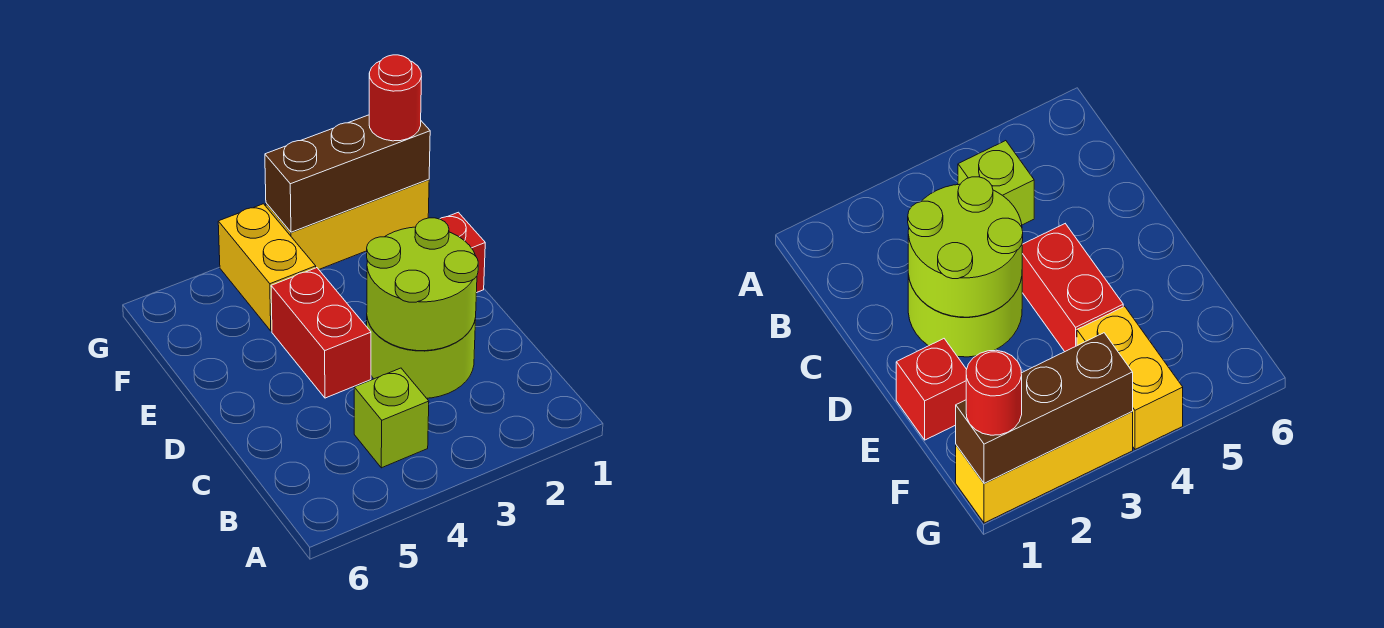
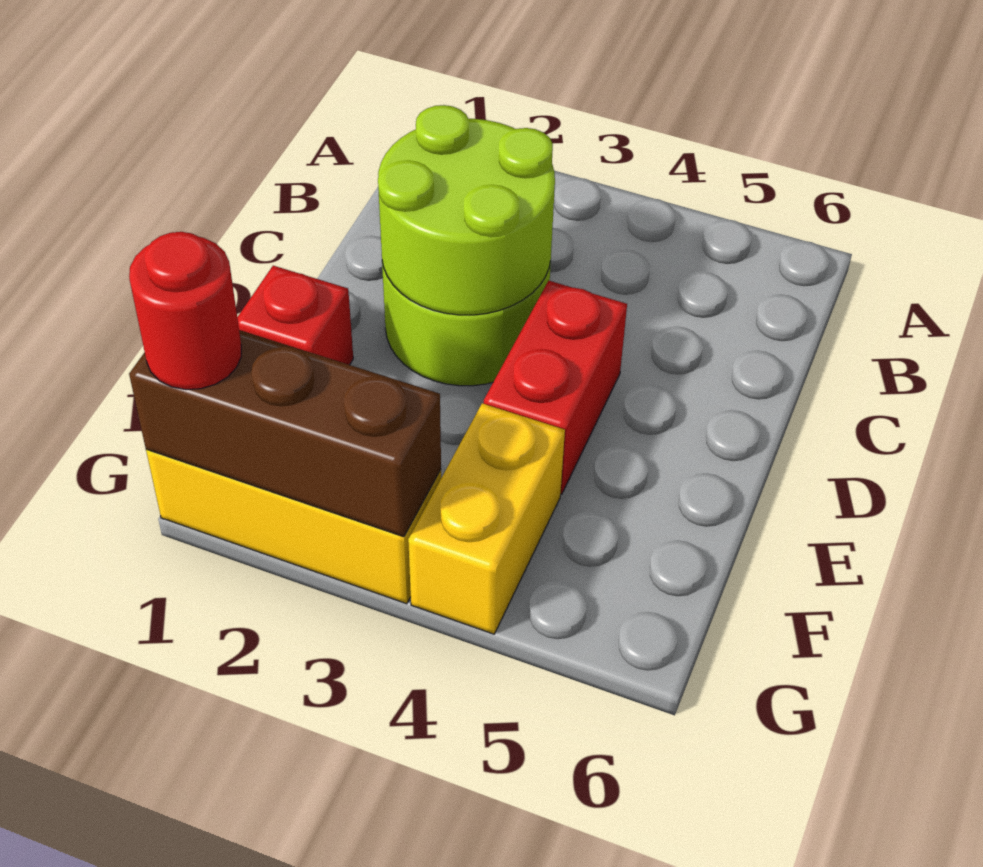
lime 1x1 brick [354,368,429,468] -> none

